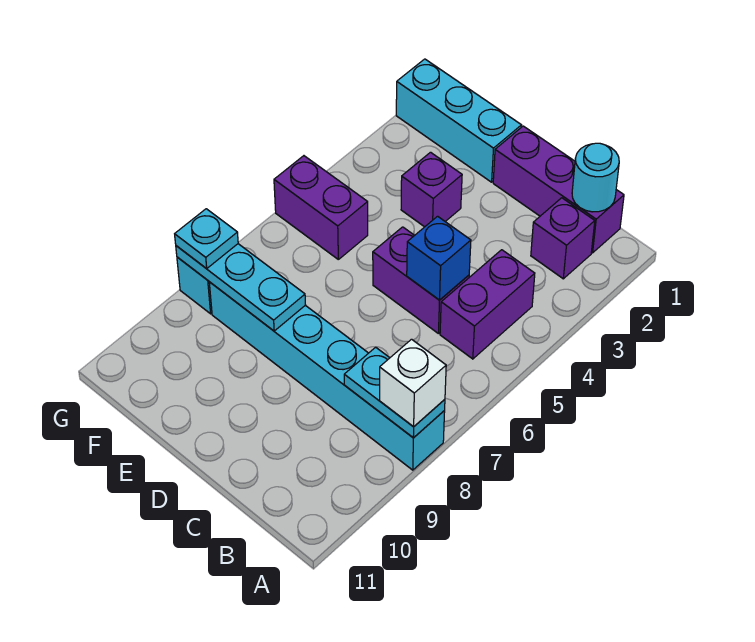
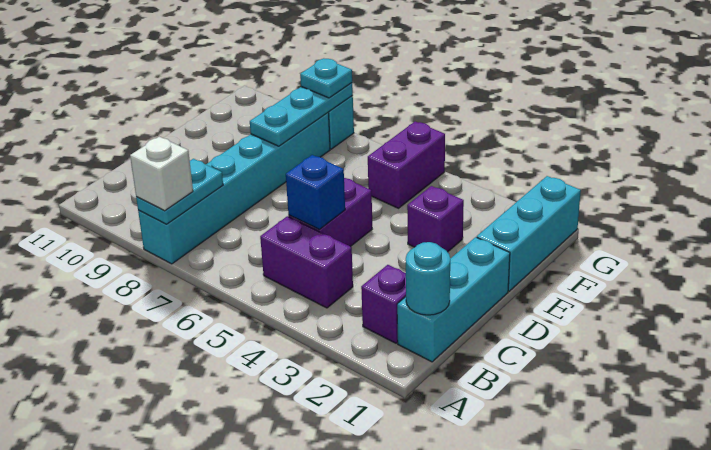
purple 1x3 brick [493,126,624,253] -> cyan 1x3 brick [397,237,510,362]

